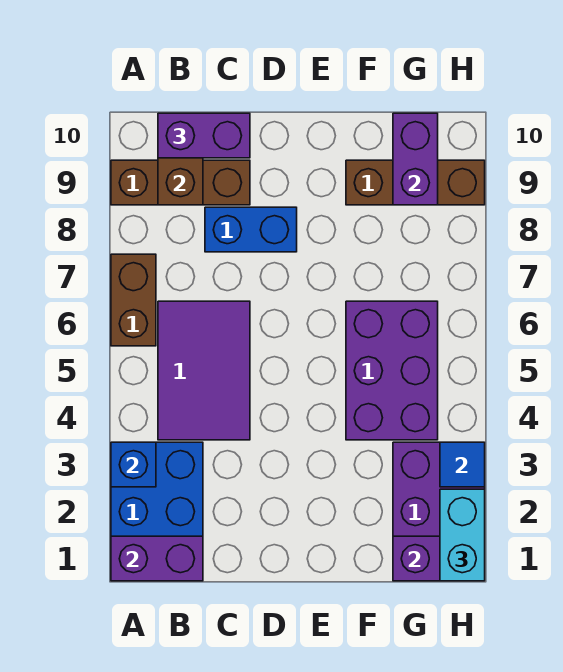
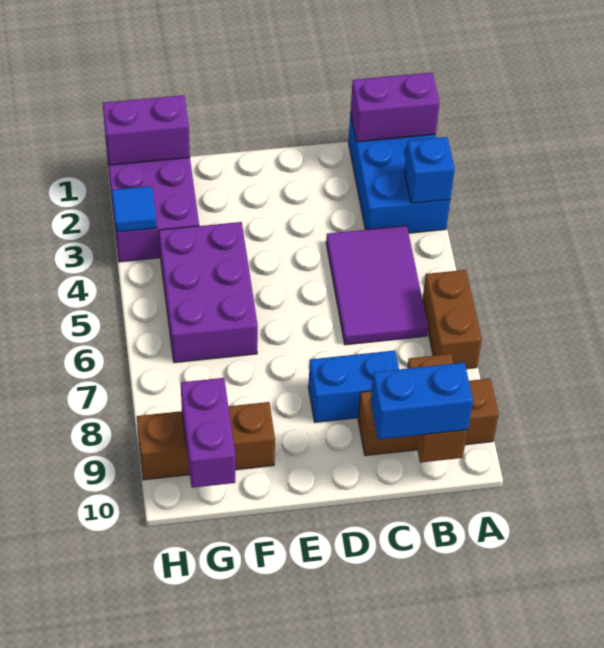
purple 1x2 brick [158,113,250,158] -> blue 1x2 brick [371,363,473,439]
cyan 1x2 brick [440,489,485,581] -> none

